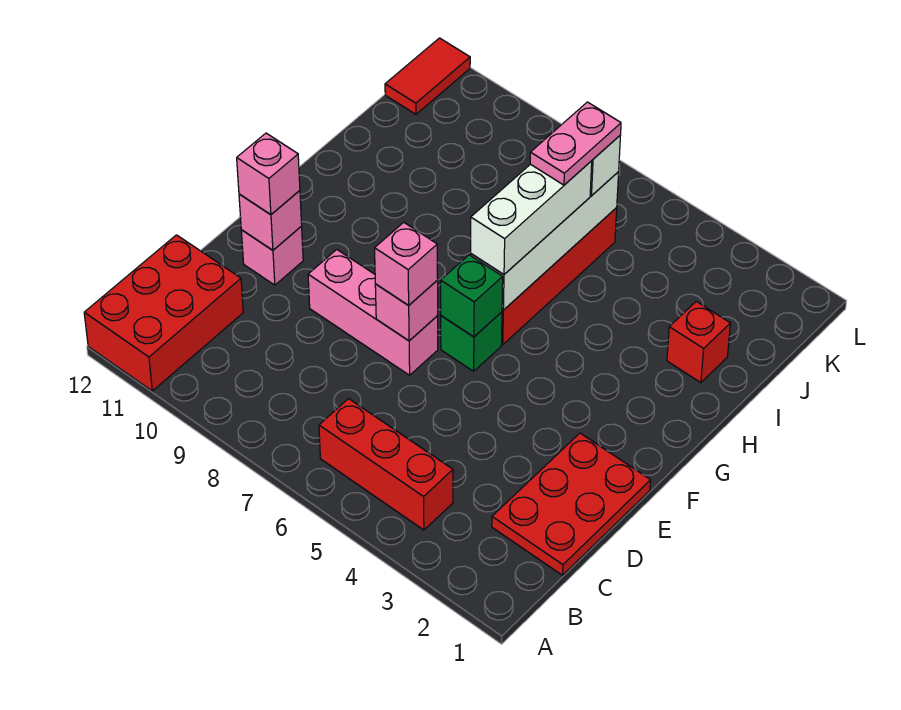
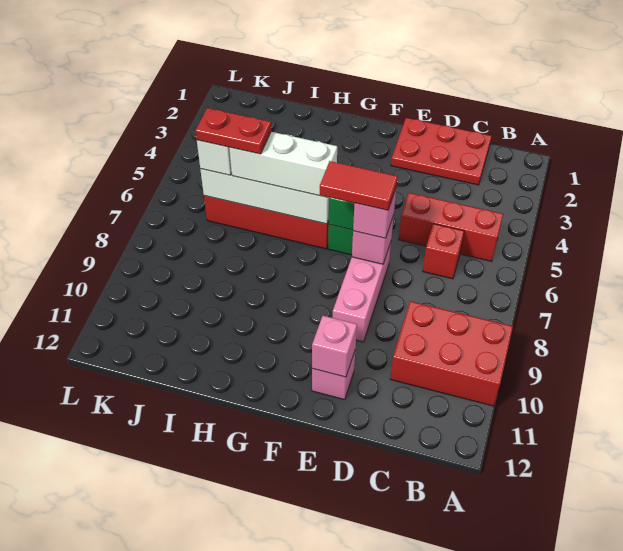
red 2x3 brick [84,235,243,391] -> red 2x3 brick moved to [390,301,513,406]
red 1x3 brick [319,399,453,530] -> red 1x3 brick turned to [399,193,503,261]
pink 1x1 brick [237,133,300,215] -> none
red 1x1 brick [667,301,731,383] -> red 1x1 brick moved to [423,224,464,279]
pink 1x2 plate [530,102,621,185] -> red 1x2 plate [195,108,271,154]
red 1x2 tile [385,38,470,114] -> red 1x2 tile moved to [320,161,398,210]

